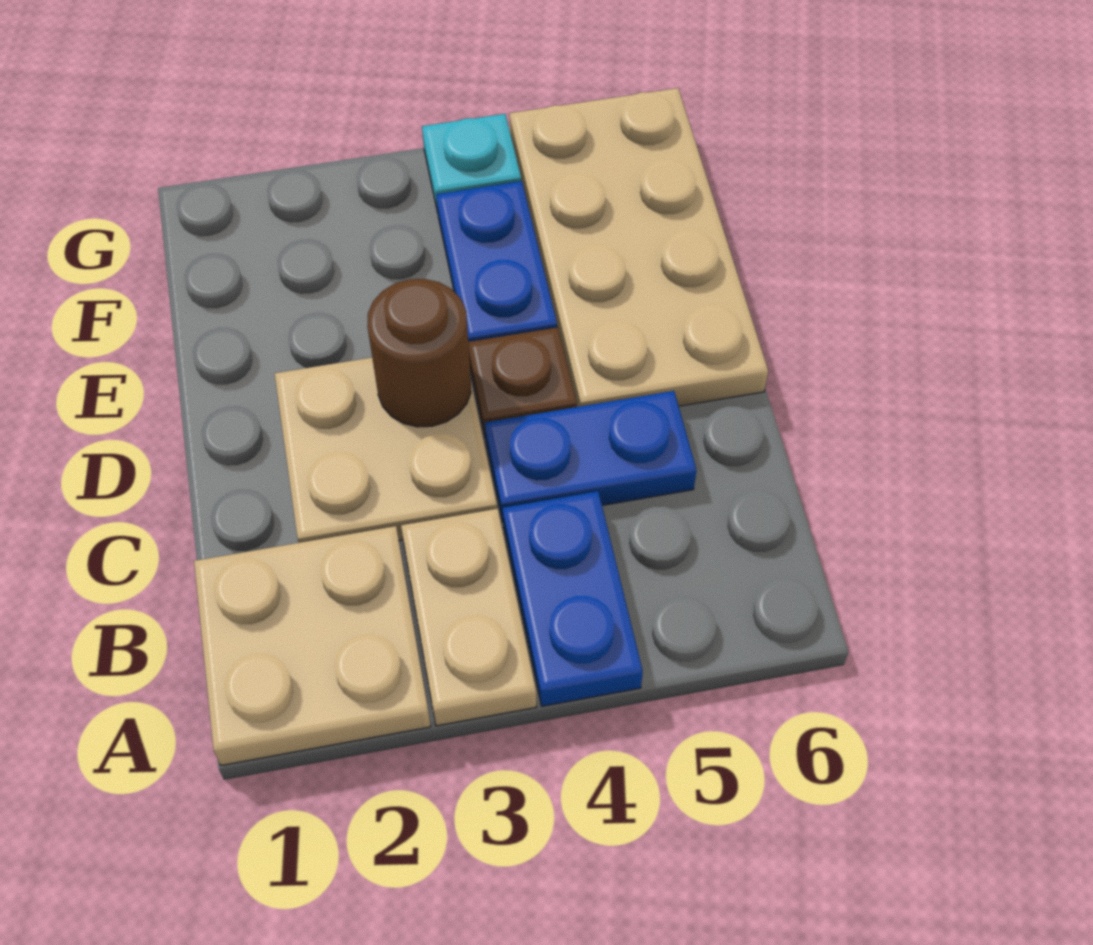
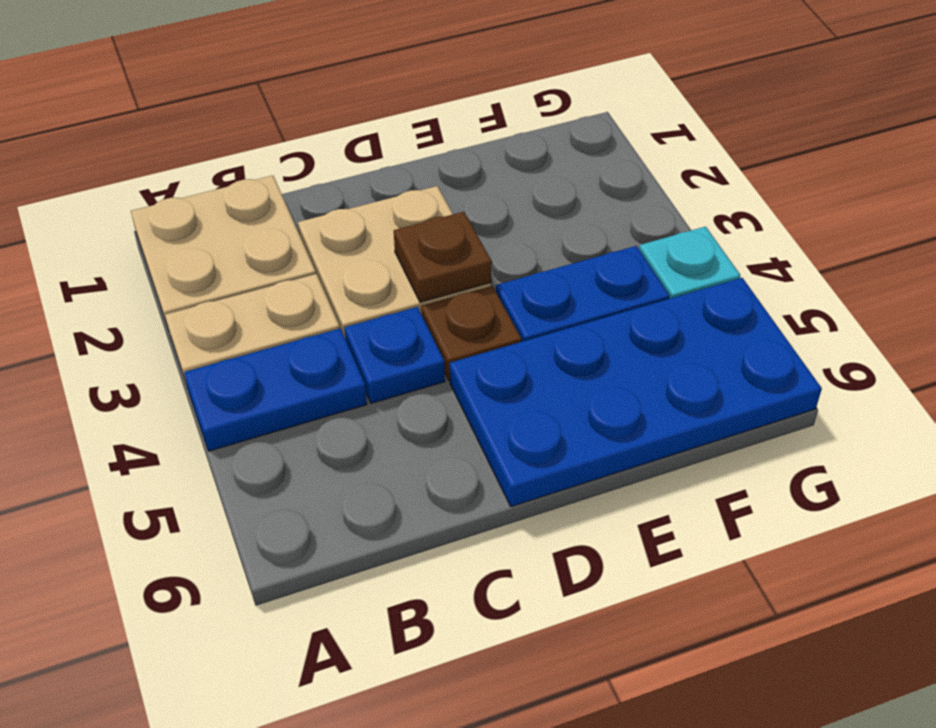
blue 1x2 plate [485,391,697,521] -> blue 1x1 plate [345,307,445,403]
brown 1x1 round brick [367,279,471,427] -> brown 1x1 plate [394,212,492,302]
tan 2x4 plate [510,88,768,407] -> blue 2x4 plate [450,278,822,507]

